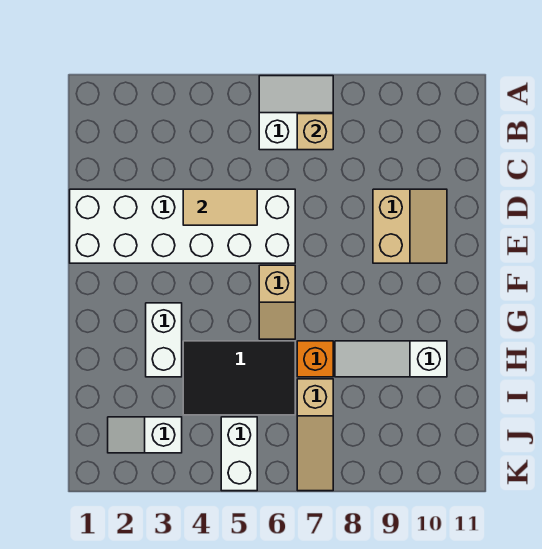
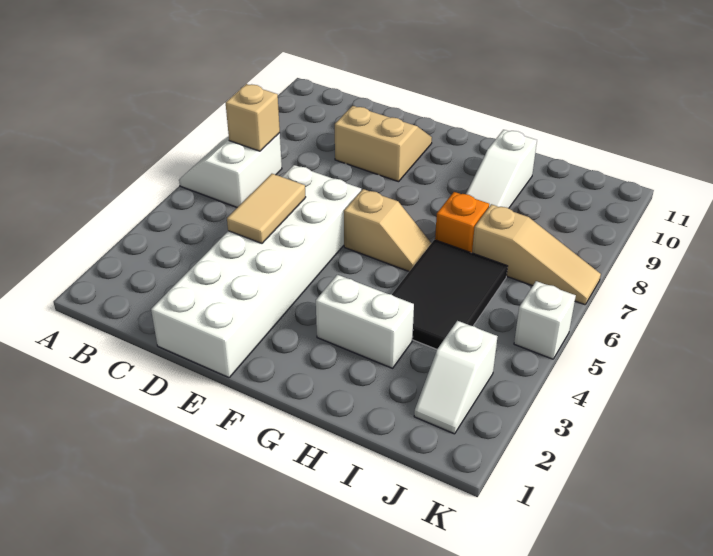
white 1x2 brick [221,417,257,491] -> white 1x1 brick [514,281,576,359]

